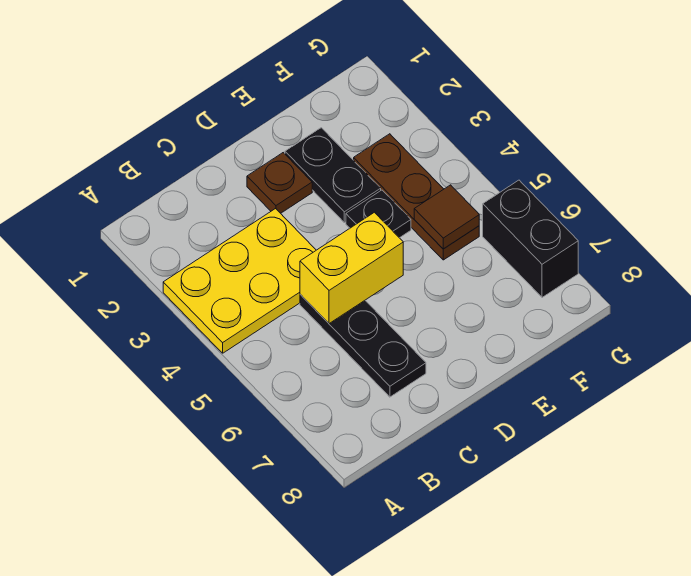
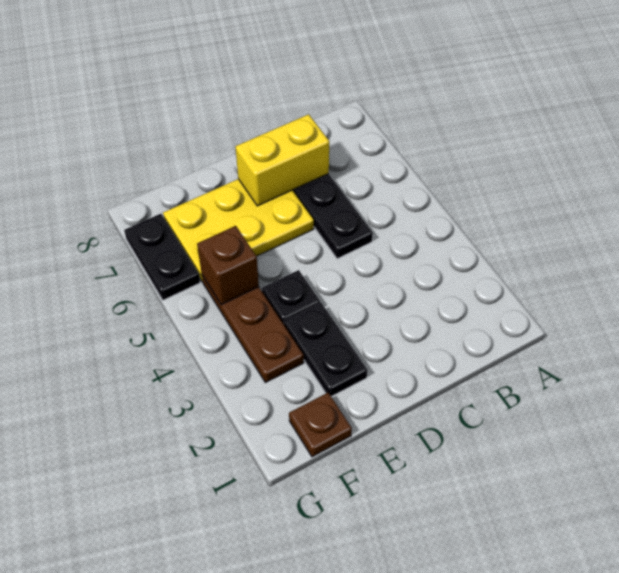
yellow 2x3 plate [163,209,316,353] -> yellow 2x3 plate moved to [163,179,314,282]
yellow 1x2 brick [300,212,403,324] -> yellow 1x2 brick moved to [235,114,329,206]
brown 1x1 plate [247,153,312,213] -> brown 1x1 plate moved to [289,393,352,457]
brown 1x1 tile [414,185,479,249] -> brown 1x1 brick [197,226,259,305]
black 1x2 brick [483,180,578,297] -> black 1x2 plate [124,214,200,300]

